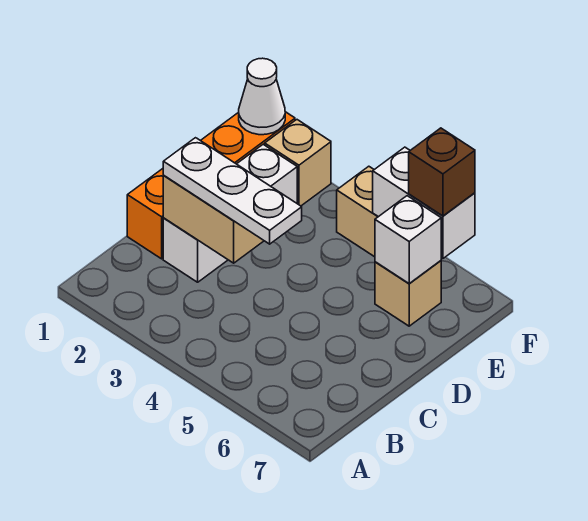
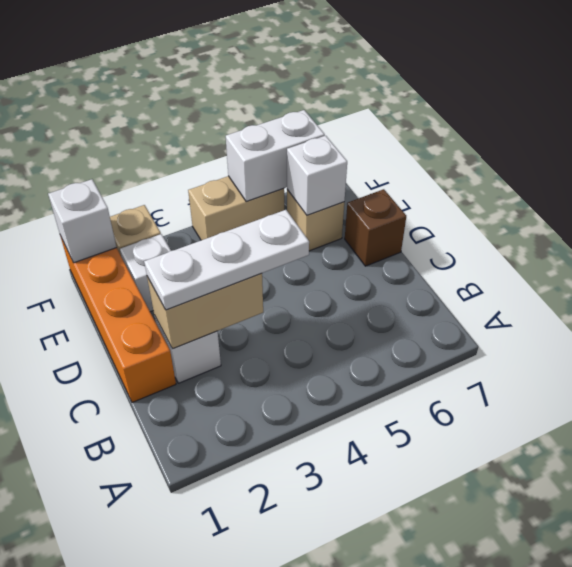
white 1x1 cone [239,58,285,135] -> white 1x1 brick [48,179,117,263]
brown 1x1 brick [409,128,475,216] -> brown 1x1 brick moved to [345,189,406,266]

